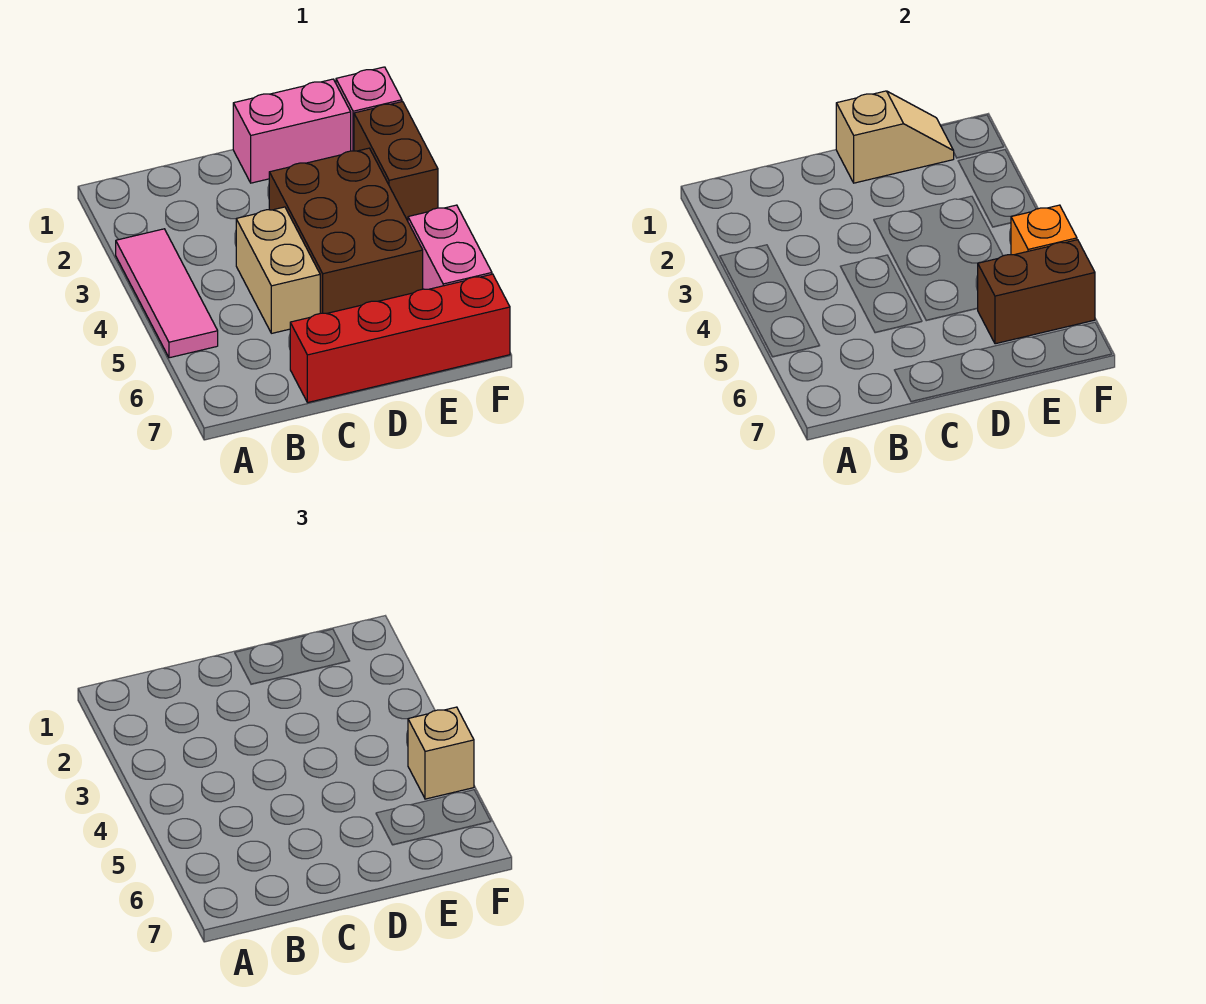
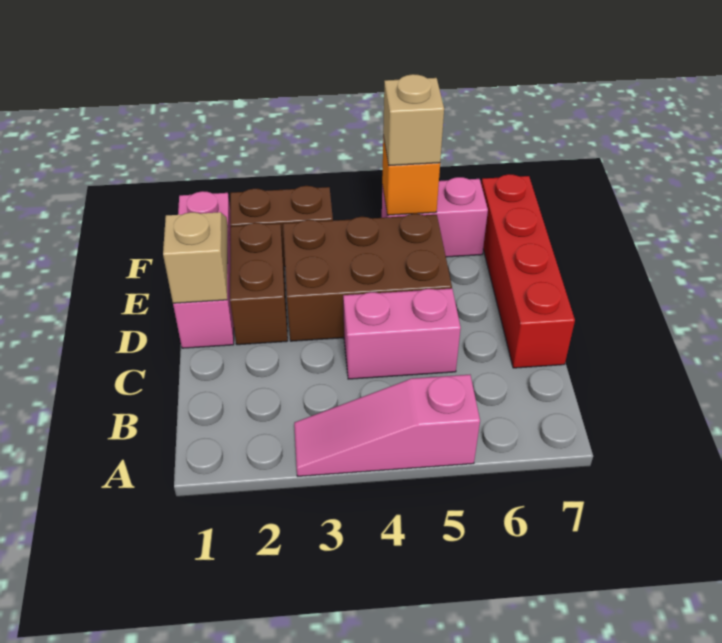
pink 1x3 tile [116,229,218,358] -> pink 1x3 slope [294,375,480,476]
tan 1x2 brick [236,207,320,333] -> pink 1x2 brick [343,288,461,379]
brown 1x2 brick [978,240,1095,344] -> brown 1x2 brick moved to [230,223,288,345]

